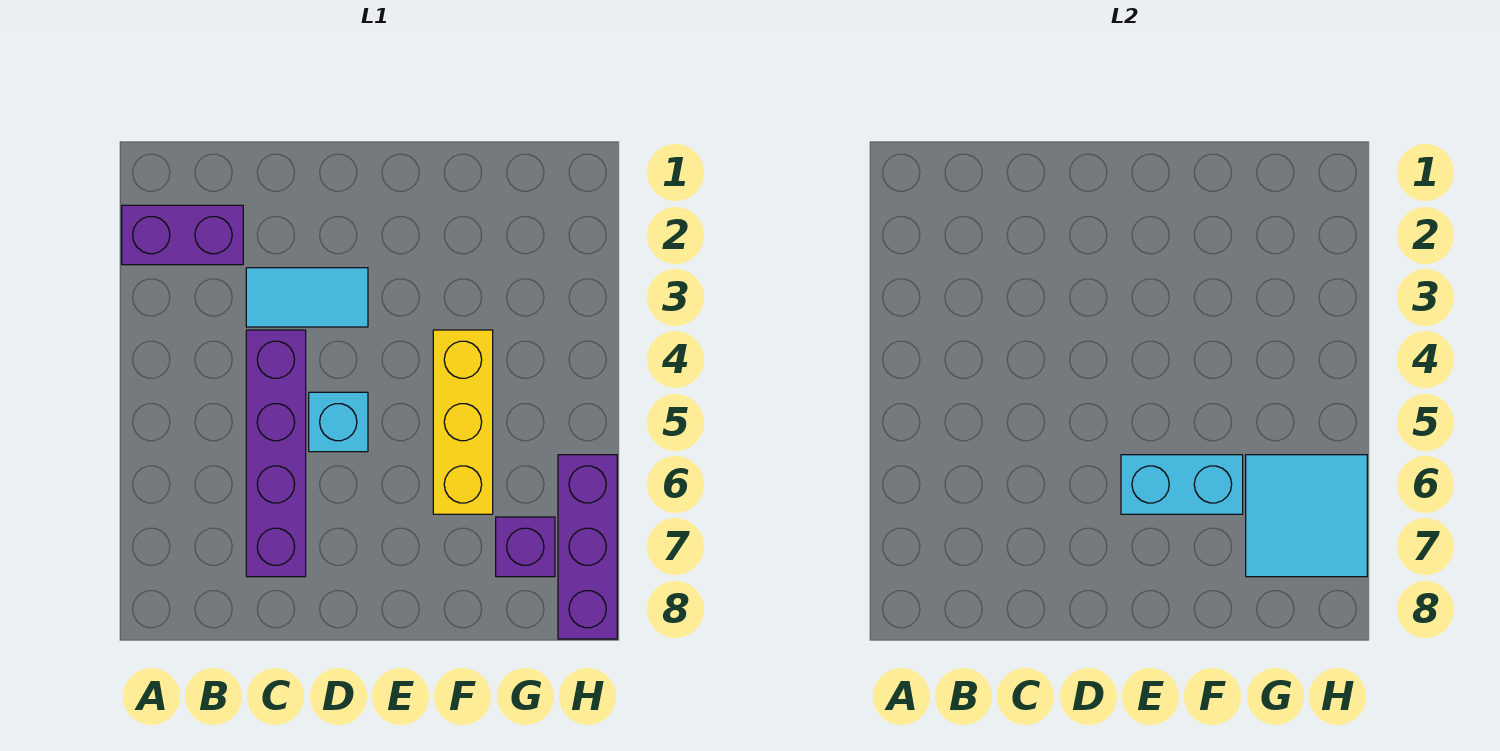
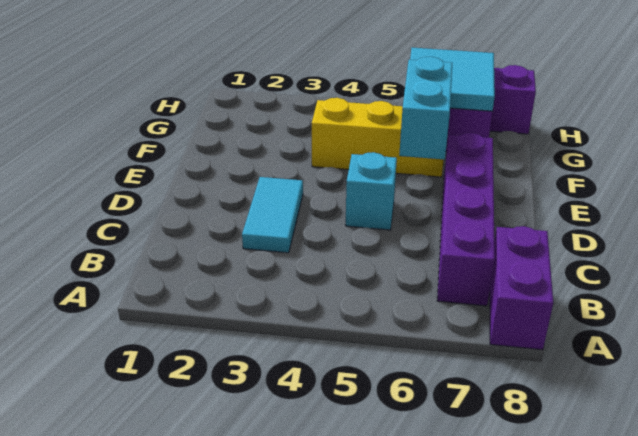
purple 1x2 brick [122,205,243,265] -> purple 1x2 brick moved to [490,226,553,350]
purple 1x4 brick [246,330,306,577] -> purple 1x4 brick turned to [437,133,495,306]

